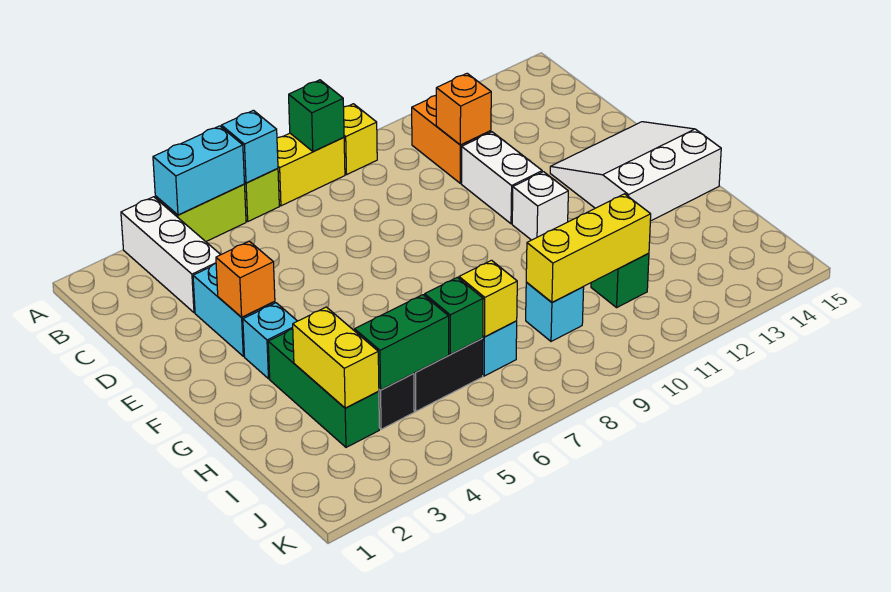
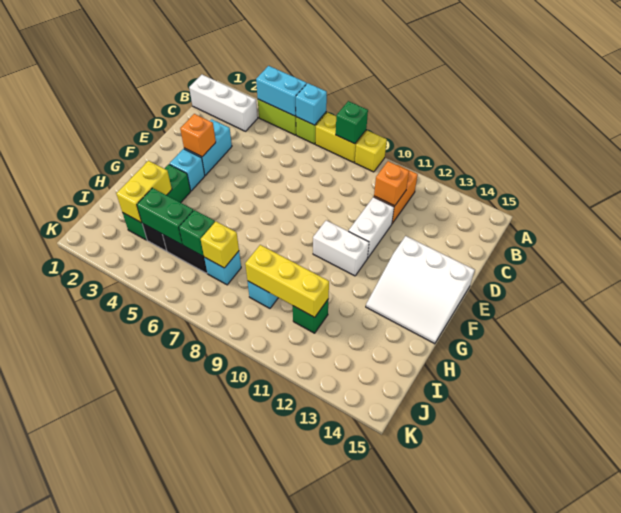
white 1x3 brick [121,197,221,313] -> white 1x3 brick turned to [189,75,258,131]
white 3x3 slope [550,122,721,221] -> white 3x3 slope turned to [366,236,475,344]
white 1x1 brick [512,172,568,240] -> white 1x2 brick [313,220,369,276]

